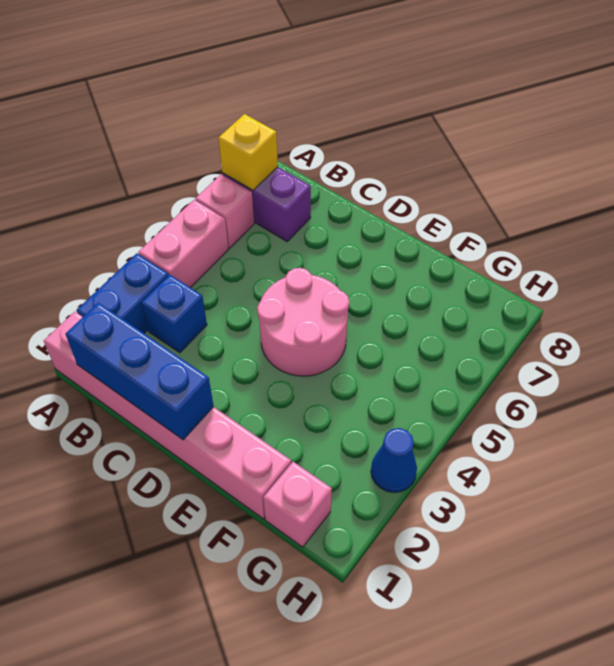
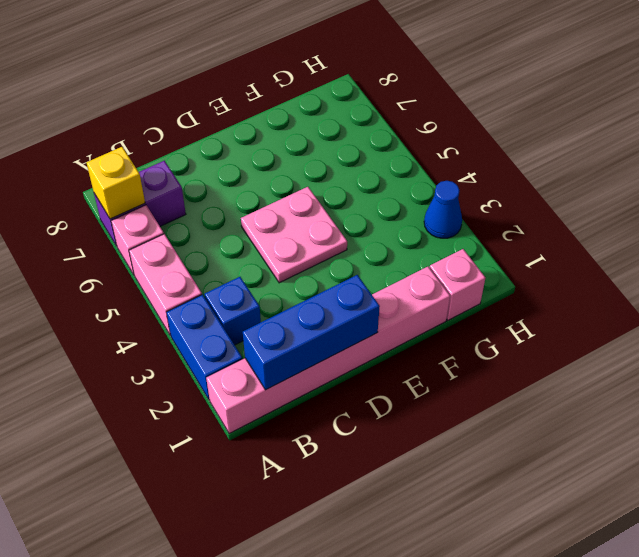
pink 2x2 round brick [257,268,349,376] -> pink 2x2 plate [241,187,347,283]

